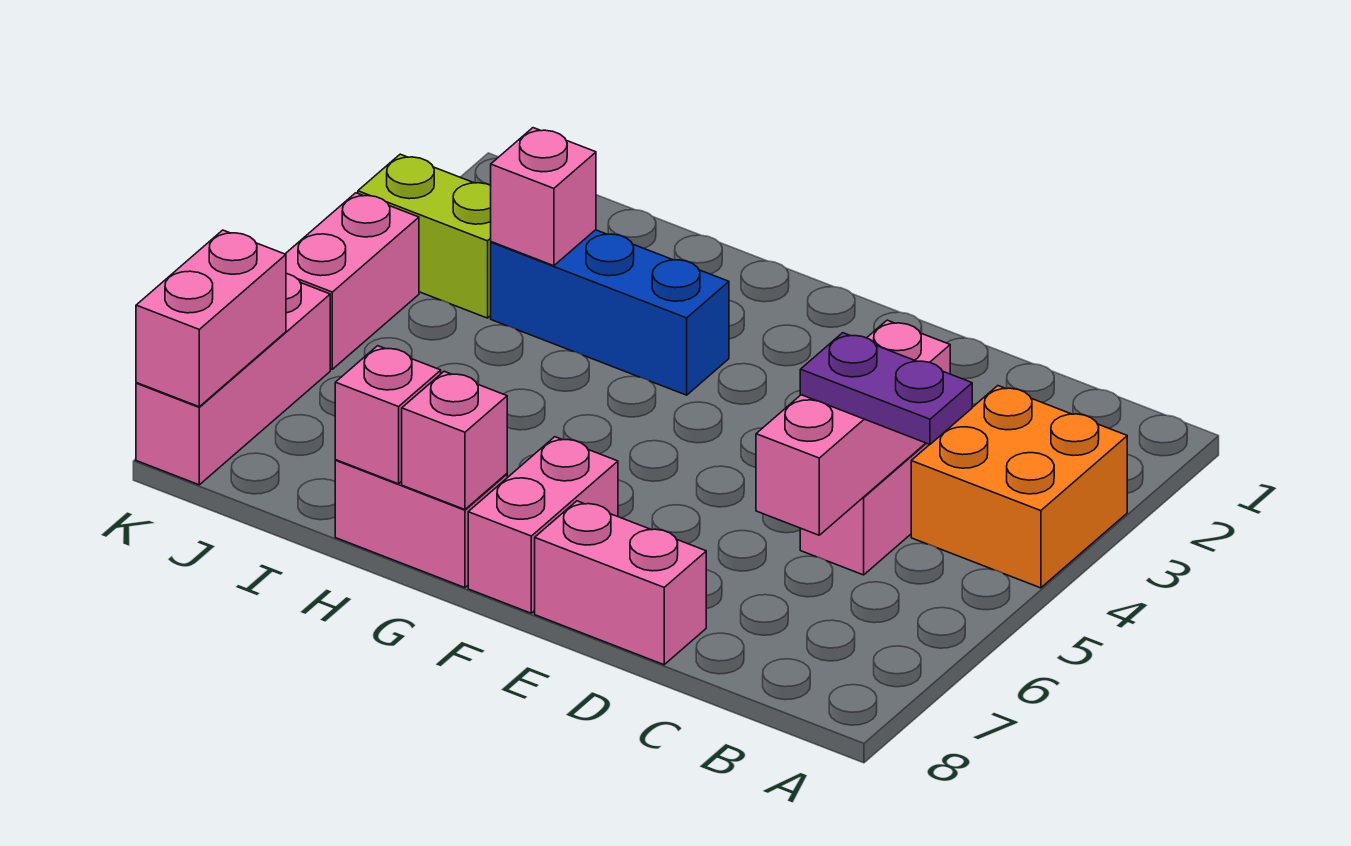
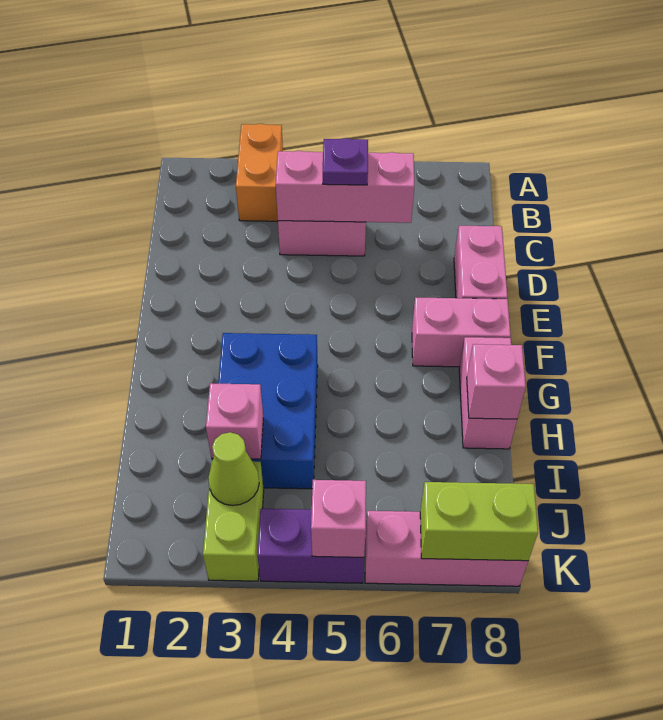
orange 2x2 brick [911,386,1127,588] -> orange 1x2 brick [236,124,283,221]
purple 1x2 plate [800,333,972,445] -> purple 1x1 plate [323,138,368,185]
blue 1x3 brick [491,230,729,395] -> blue 2x3 brick [212,333,318,489]
pink 1x1 brick [402,371,507,510] -> pink 1x1 brick moved to [311,479,366,557]
none -> lime 1x1 cone [208,432,259,505]
pink 1x2 brick [286,193,419,369] -> purple 1x2 brick [257,509,364,583]
pink 1x2 brick [136,230,286,407] -> lime 1x2 brick [420,482,538,561]

